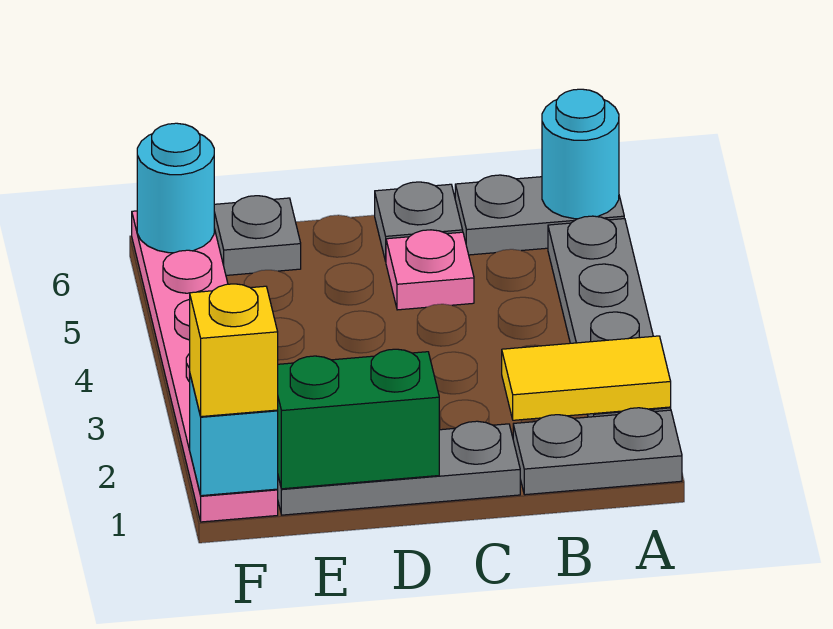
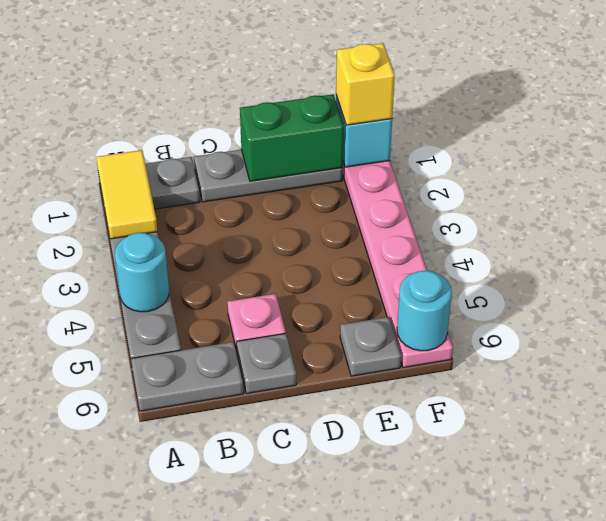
yellow 1x2 tile [502,336,671,420] -> yellow 1x2 tile turned to [96,150,158,239]
cyan 1x1 round brick [542,89,619,219] -> cyan 1x1 round brick moved to [115,232,169,312]

